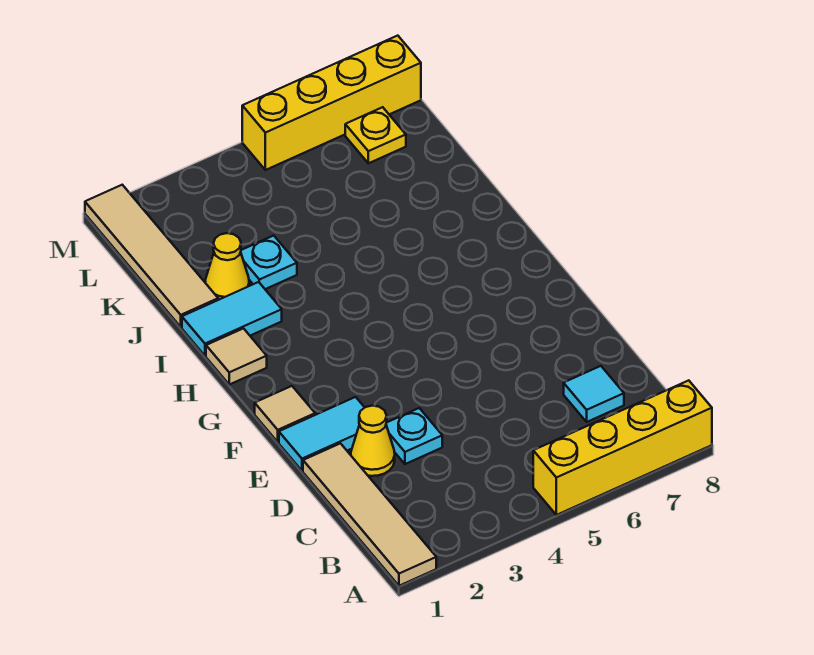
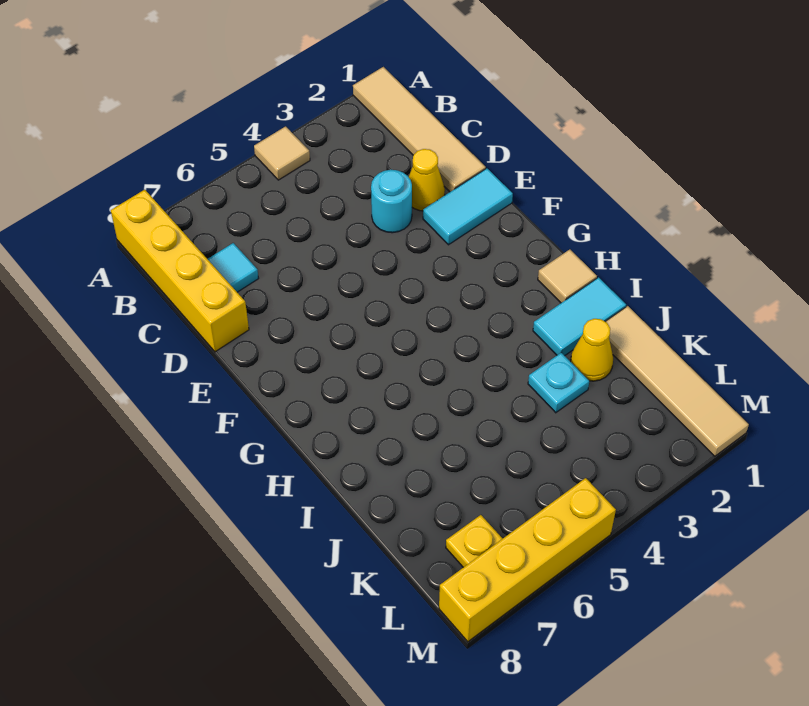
yellow 1x4 brick [533,380,712,515] -> yellow 1x4 brick turned to [111,190,249,352]
cyan 1x1 plate [386,408,442,464] -> cyan 1x1 round brick [371,170,412,233]
tan 1x1 tile [255,386,315,442] -> tan 1x1 tile moved to [254,126,310,180]

